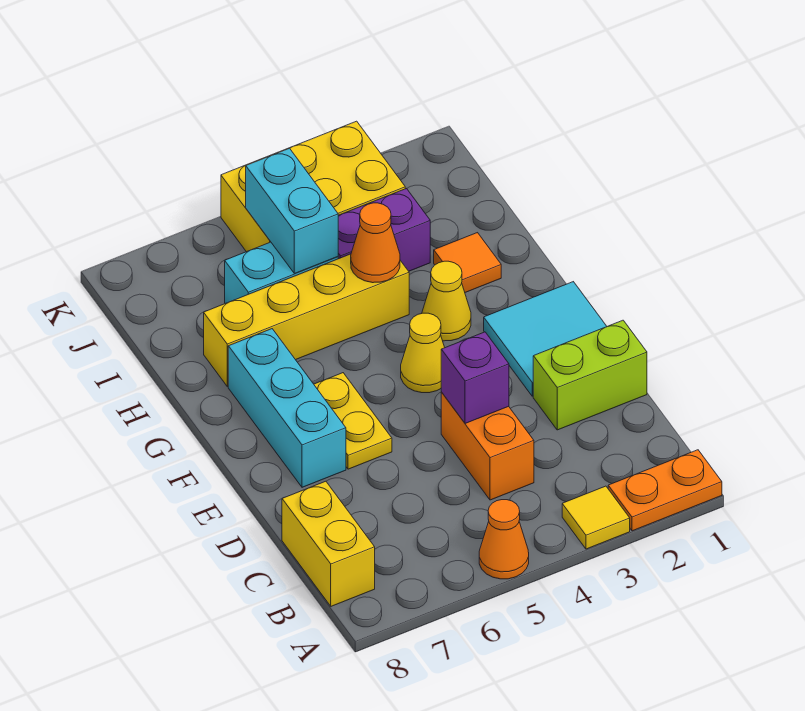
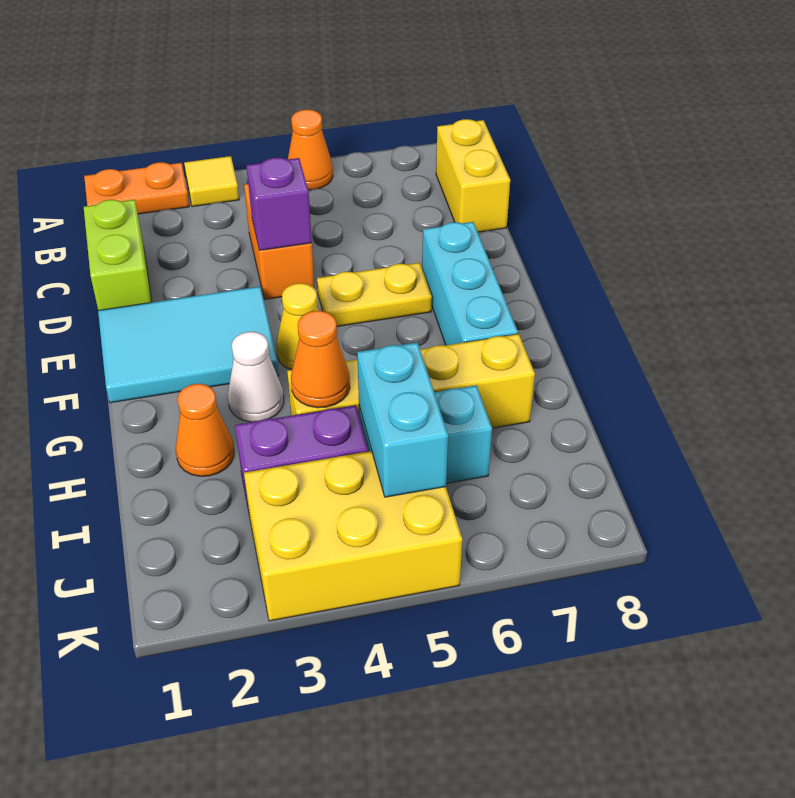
lime 1x2 brick [533,320,647,430] -> lime 1x2 brick turned to [84,200,152,310]
cyan 2x2 tile [484,282,607,396] -> cyan 2x3 tile [98,286,279,403]
yellow 1x2 plate [314,373,392,469] -> yellow 1x2 plate turned to [317,263,432,327]
yellow 1x1 cone [422,261,471,341] -> white 1x1 cone [228,332,284,422]
orange 1x1 tile [434,233,501,292] -> orange 1x1 cone [176,384,234,476]

